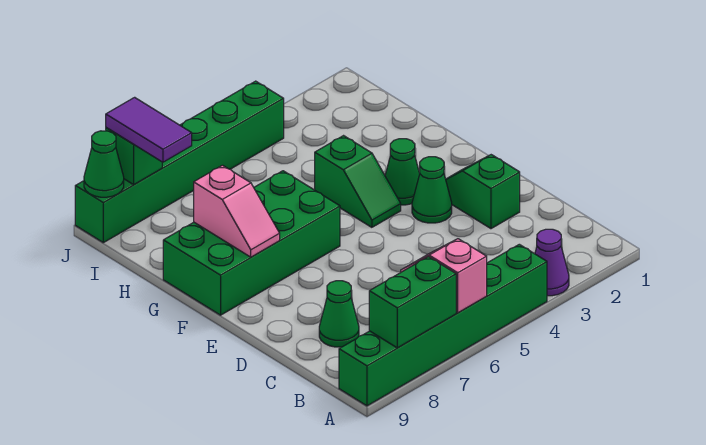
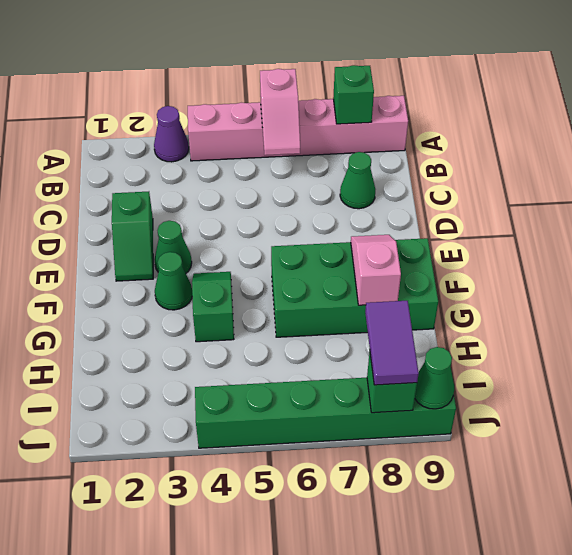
green 1x6 brick [339,244,547,406] -> pink 1x6 brick [188,96,408,161]
green 1x2 brick [369,257,456,348] -> green 1x1 brick [333,65,374,124]

